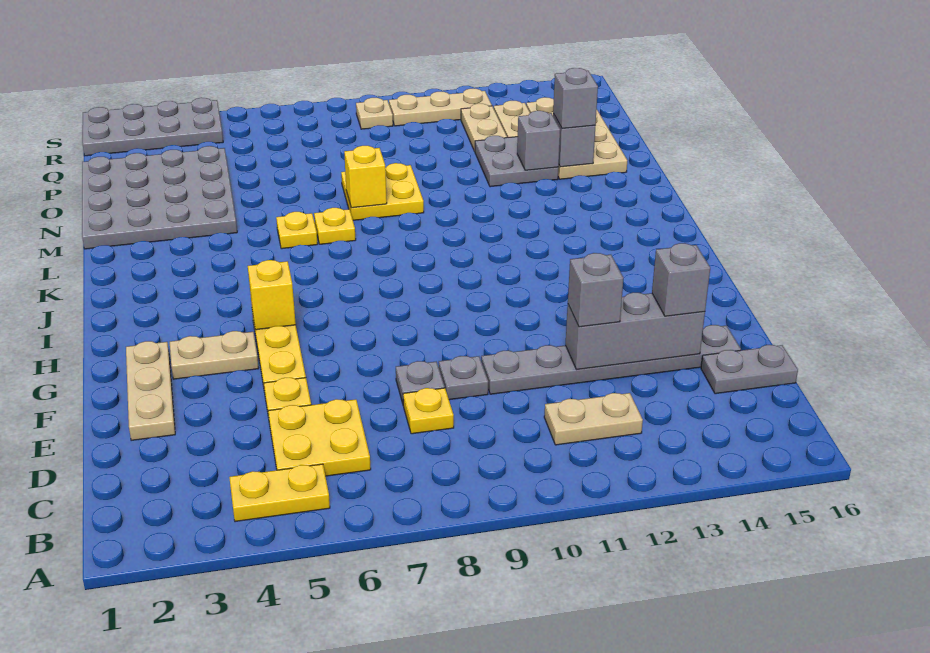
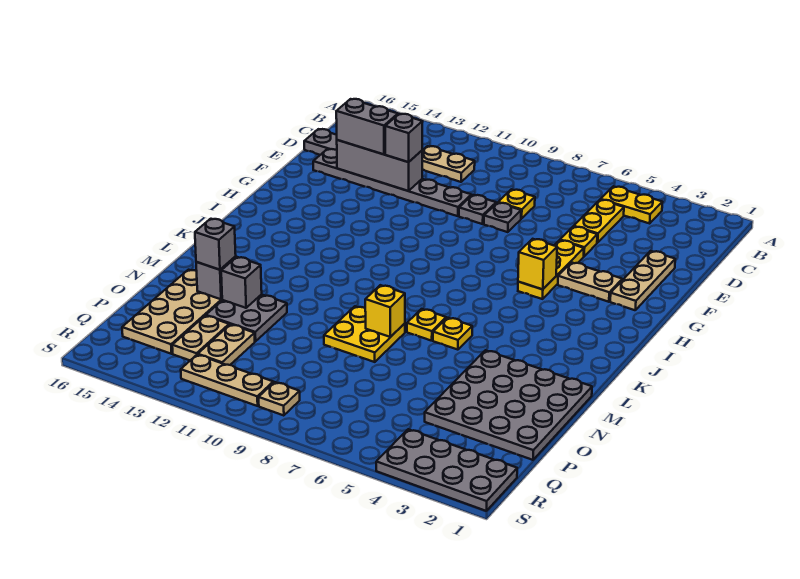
yellow 2x2 plate [268,399,371,476] -> yellow 1x2 plate [574,200,624,243]
grey 1x1 brick [652,243,710,316] -> grey 1x2 brick [336,99,398,154]

